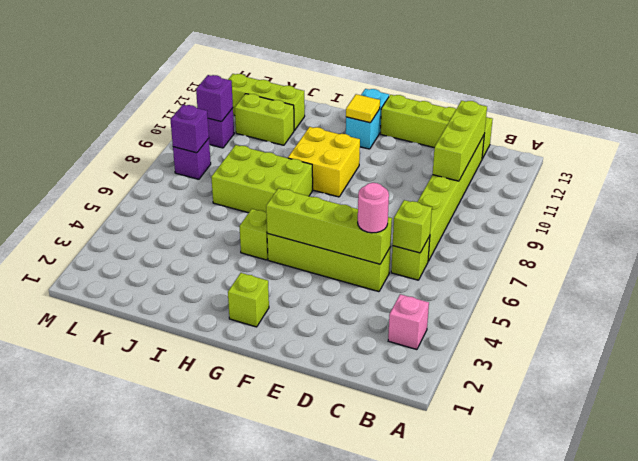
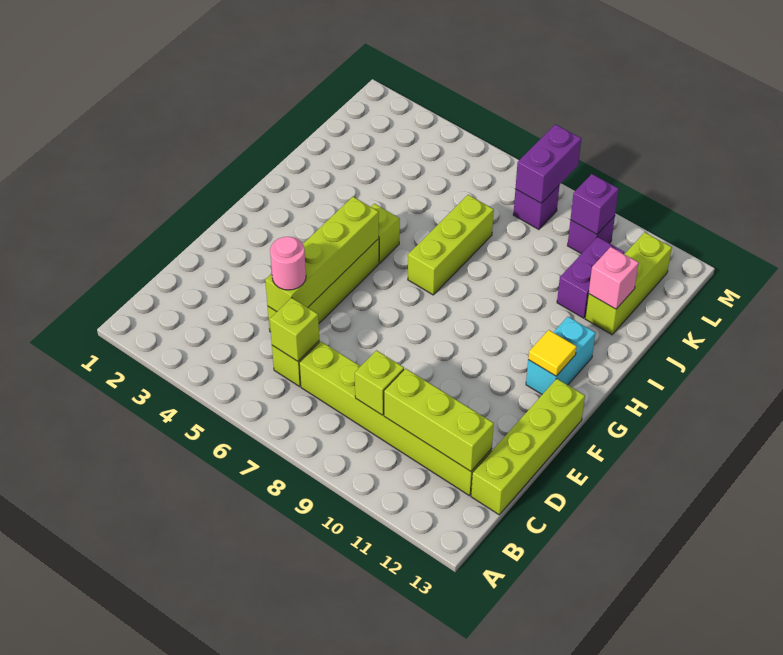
pink 1x1 brick [388,294,429,350] -> pink 1x1 brick moved to [589,247,639,309]
lime 1x1 brick [228,273,269,327] -> lime 1x1 brick moved to [355,350,404,415]
yellow 2x2 brick [288,127,360,197] -> none
cyan 1x2 brick [346,89,389,149] -> cyan 1x2 brick turned to [526,317,595,394]
lime 2x3 brick [211,145,313,213] -> lime 1x3 brick [408,195,494,295]
lime 1x2 brick [235,94,294,145] -> purple 1x2 brick [557,237,624,318]
purple 1x1 brick [170,105,209,153] -> purple 1x2 brick [515,124,581,203]

